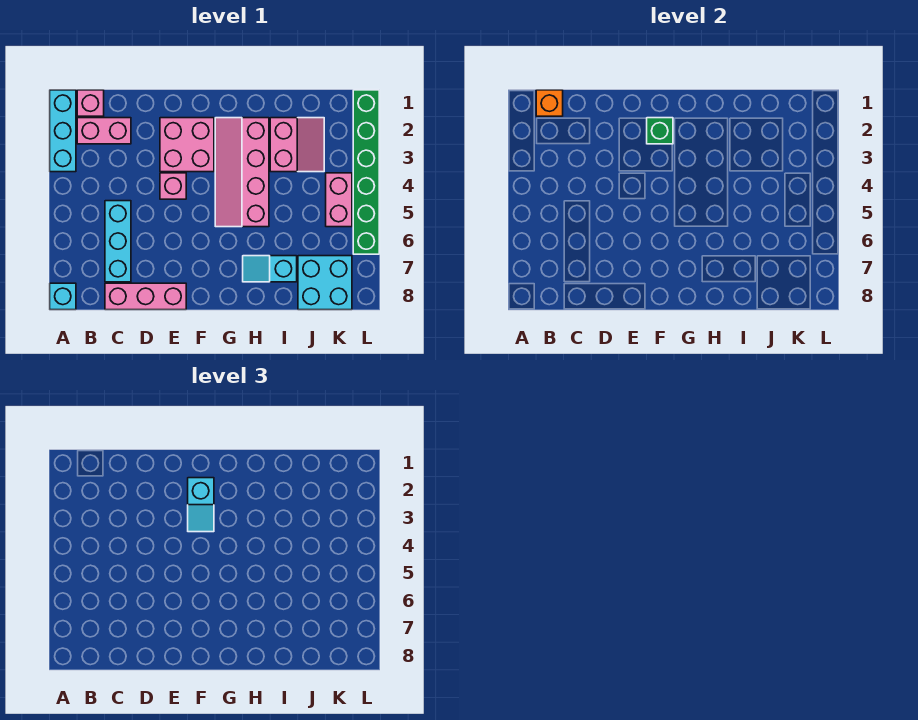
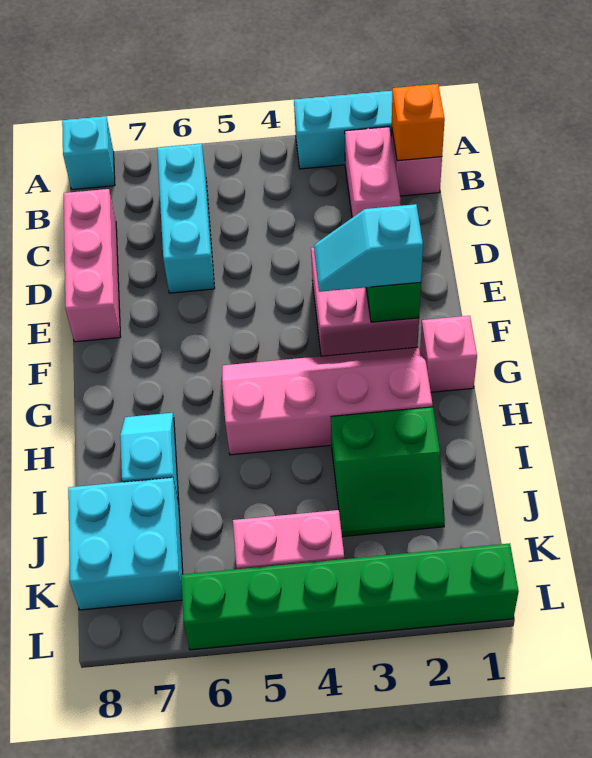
cyan 1x3 brick [105,201,131,282] -> cyan 1x3 brick turned to [157,144,215,293]
pink 1x1 brick [160,173,186,199] -> pink 1x1 brick moved to [420,316,477,392]
pink 2x2 slope [270,118,324,172] -> green 2x2 slope [331,407,445,537]

